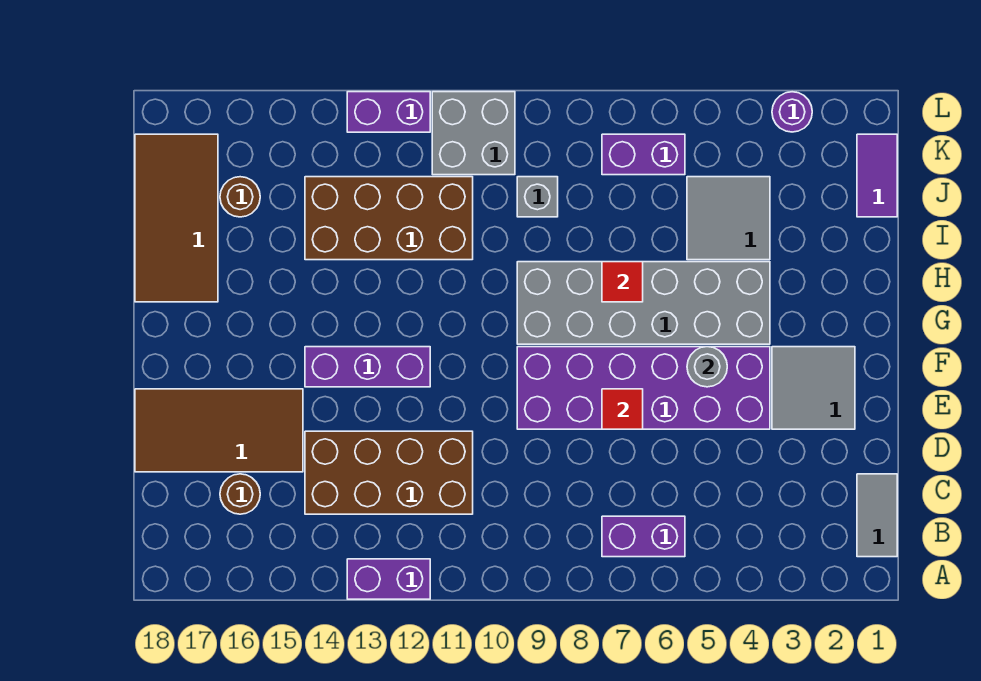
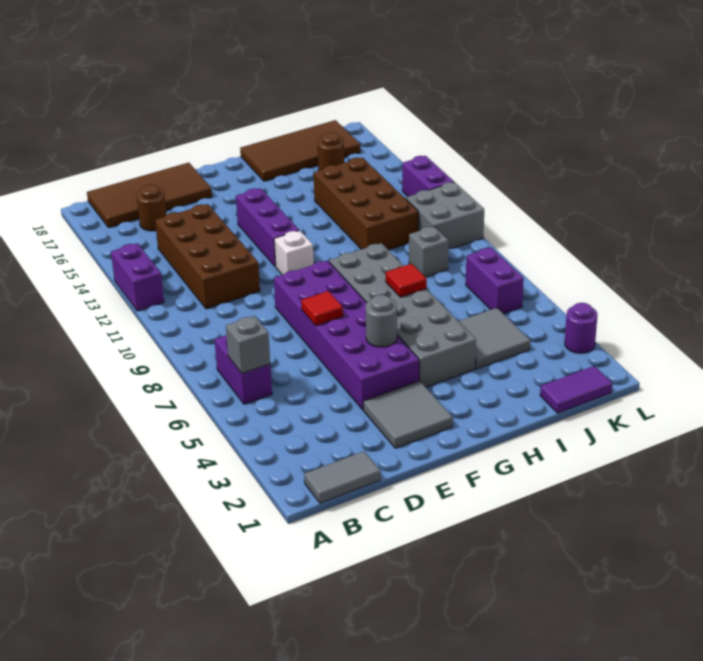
none -> grey 1x1 brick [226,316,270,373]
brown 2x4 tile [135,389,303,472] -> brown 2x4 tile turned to [87,163,212,228]
none -> white 1x1 brick [274,230,314,275]

